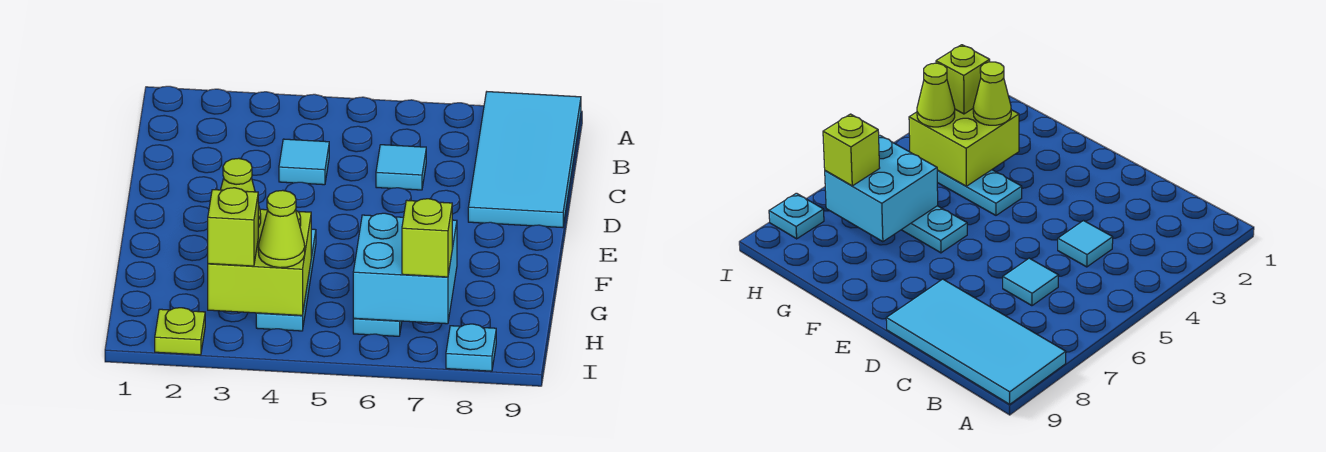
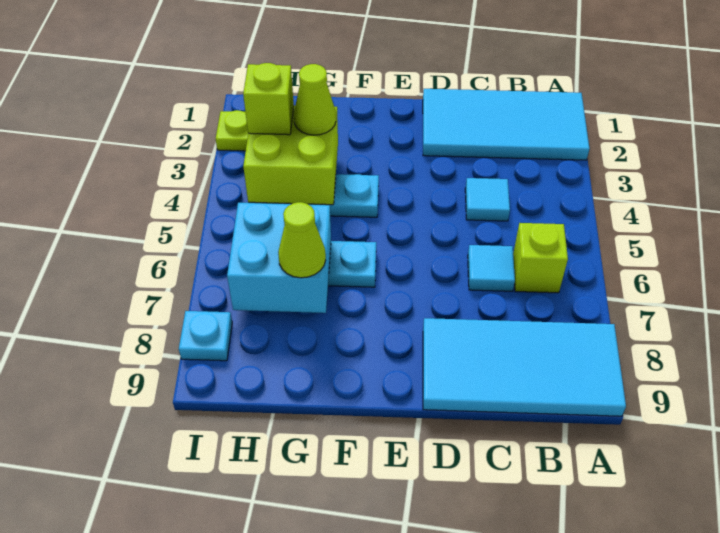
none -> cyan 2x4 tile [423,89,590,160]
lime 1x1 cone [258,190,305,268] -> lime 1x1 cone moved to [278,202,326,278]
lime 1x1 brick [402,199,452,277] -> lime 1x1 brick moved to [513,223,568,293]

